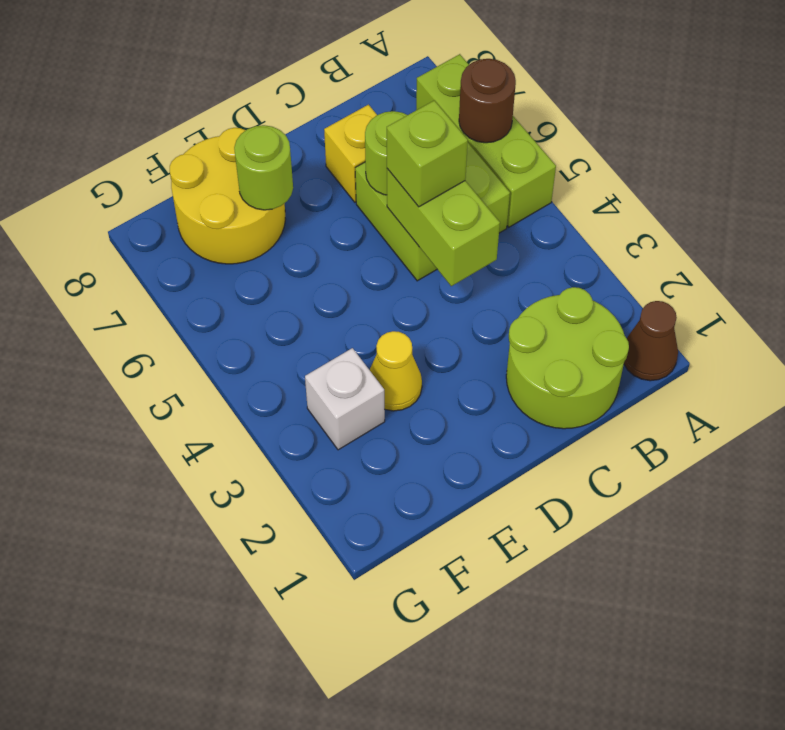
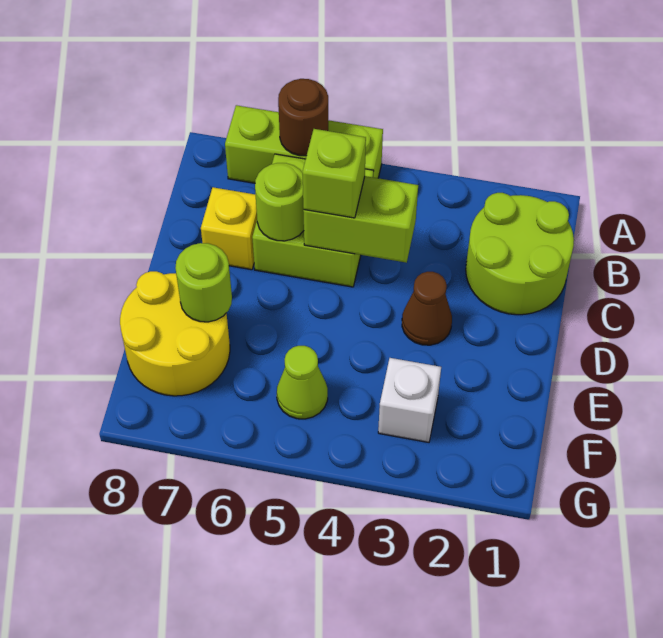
brown 1x1 cone [624,301,678,381] -> brown 1x1 cone moved to [402,272,452,345]
yellow 1x1 cone [370,331,422,411] -> none
none -> lime 1x1 cone [277,346,328,419]

